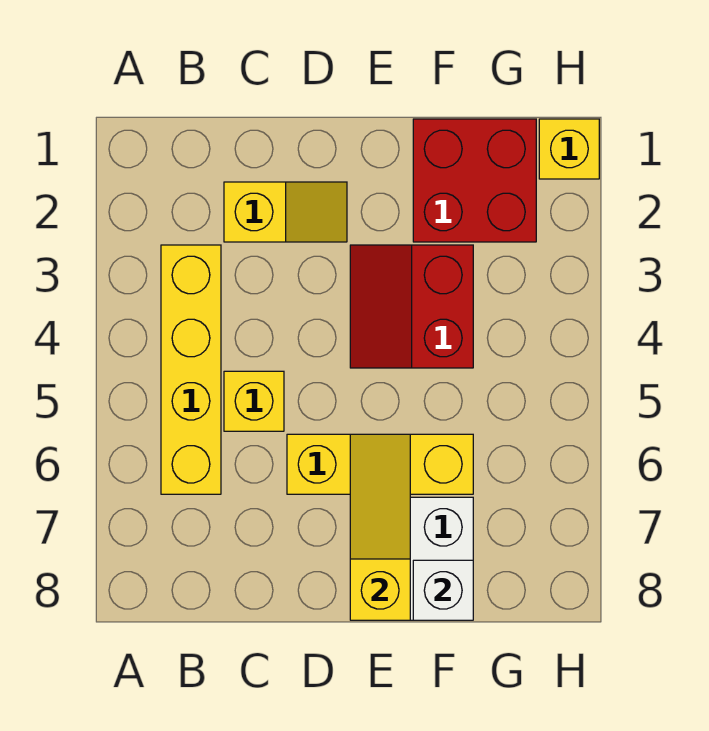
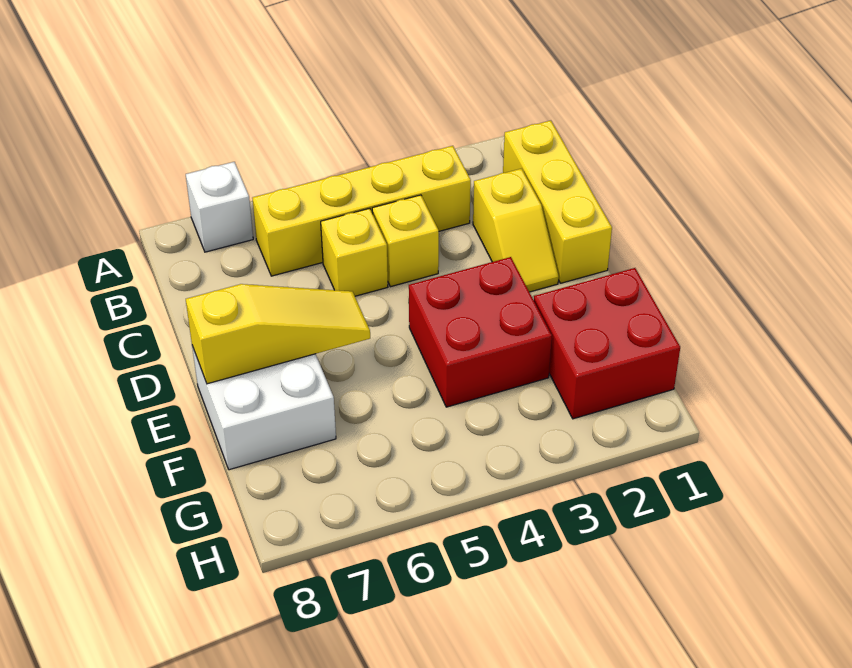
yellow 1x3 brick [287,434,473,494] -> yellow 1x3 brick moved to [503,121,612,283]
red 2x2 slope [350,245,473,368] -> red 2x2 brick [409,257,552,407]
white 1x1 brick [413,560,473,620] -> white 1x1 brick moved to [186,162,253,252]
yellow 1x1 brick [539,119,599,179] -> yellow 1x1 brick moved to [372,195,439,287]

